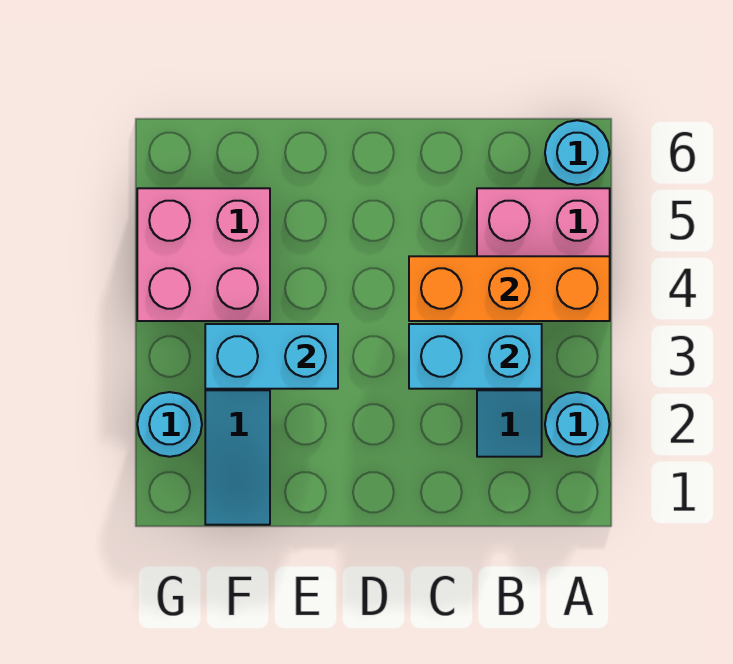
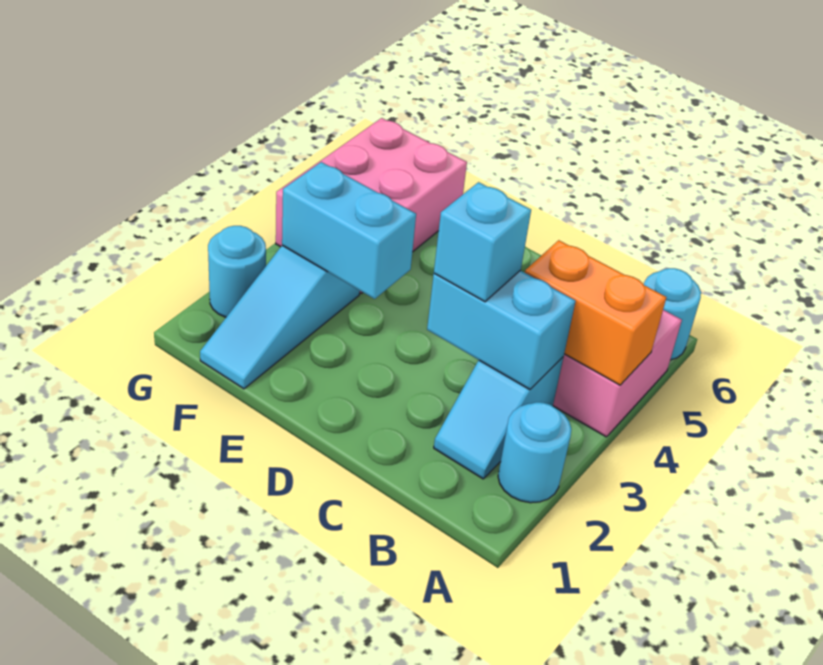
orange 1x3 brick [409,256,610,321] -> orange 1x2 brick [525,240,666,385]
none -> cyan 1x1 brick [434,182,531,302]
pink 2x2 brick [137,188,270,321] -> pink 2x3 brick [276,118,467,294]

